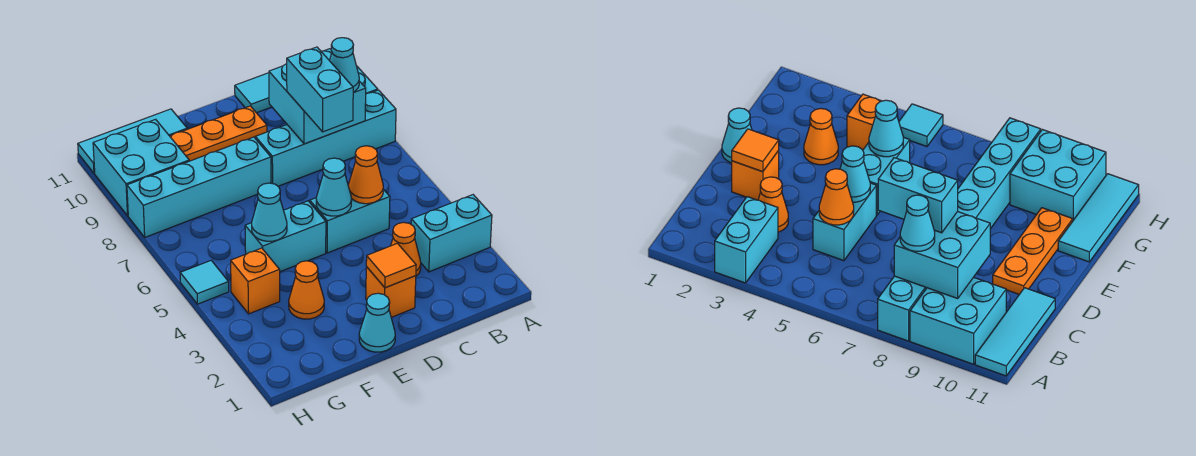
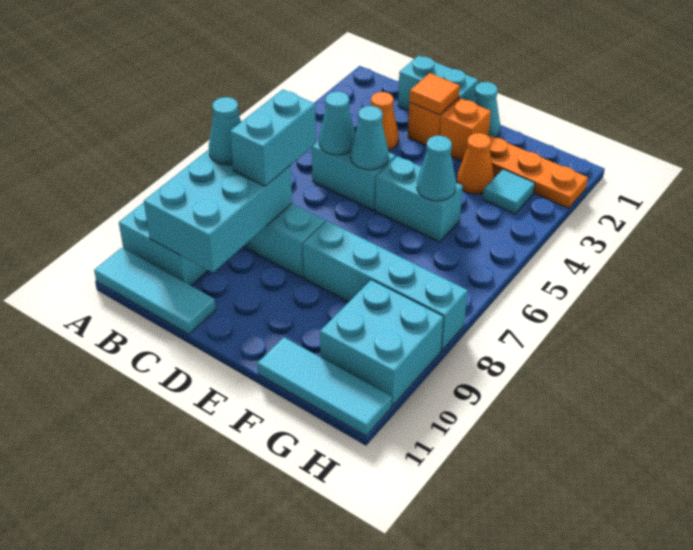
cyan 1x2 brick [411,195,492,272] -> cyan 1x2 brick moved to [398,56,478,111]
cyan 2x2 brick [269,49,366,144] -> cyan 2x3 brick [144,150,292,273]
orange 1x1 cone [348,146,383,204] -> cyan 1x1 cone [319,92,355,155]
orange 1x3 plate [170,106,267,161] -> orange 1x3 plate moved to [489,136,588,208]
orange 1x1 brick [231,248,280,314] -> orange 1x1 brick moved to [440,98,491,161]
cyan 1x1 tile [180,261,229,304] -> cyan 1x1 tile moved to [483,169,535,214]

